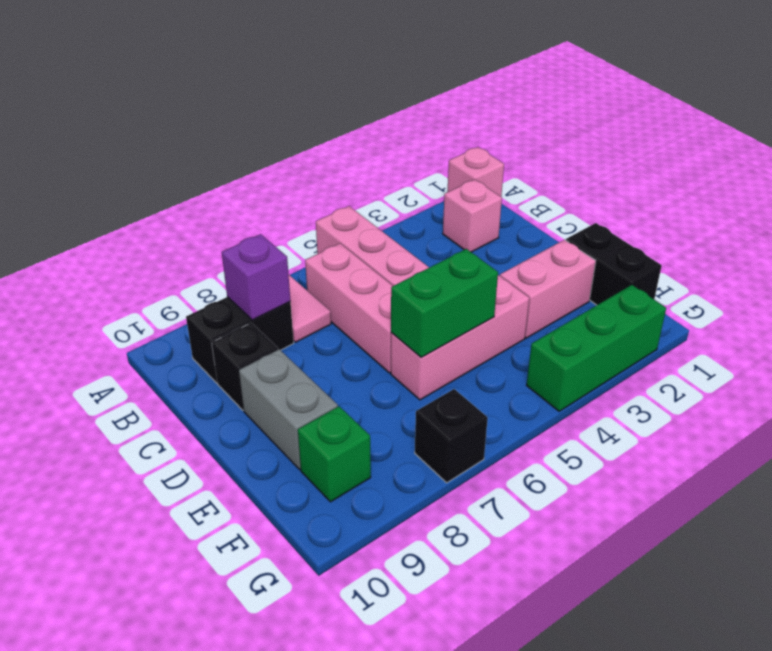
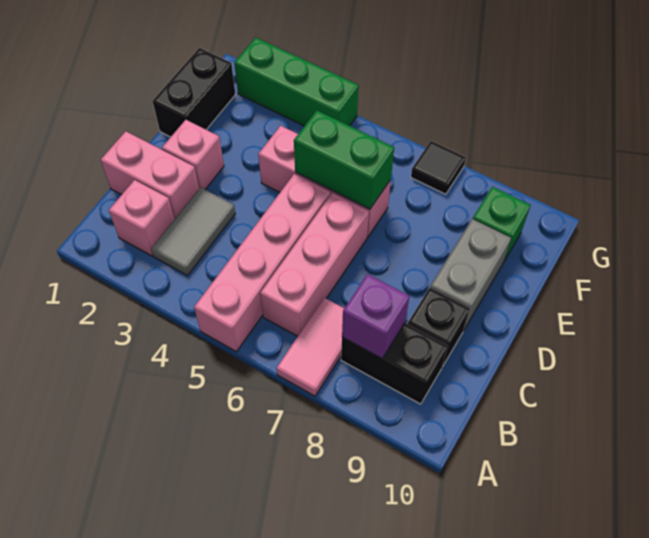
pink 1x1 brick [447,147,504,197] -> pink 1x1 brick moved to [162,120,224,189]
none -> grey 1x2 tile [151,187,235,276]
pink 1x2 brick [500,240,596,338] -> pink 1x2 brick moved to [101,131,199,219]
black 1x1 brick [415,389,488,483] -> black 1x1 tile [411,141,466,194]

